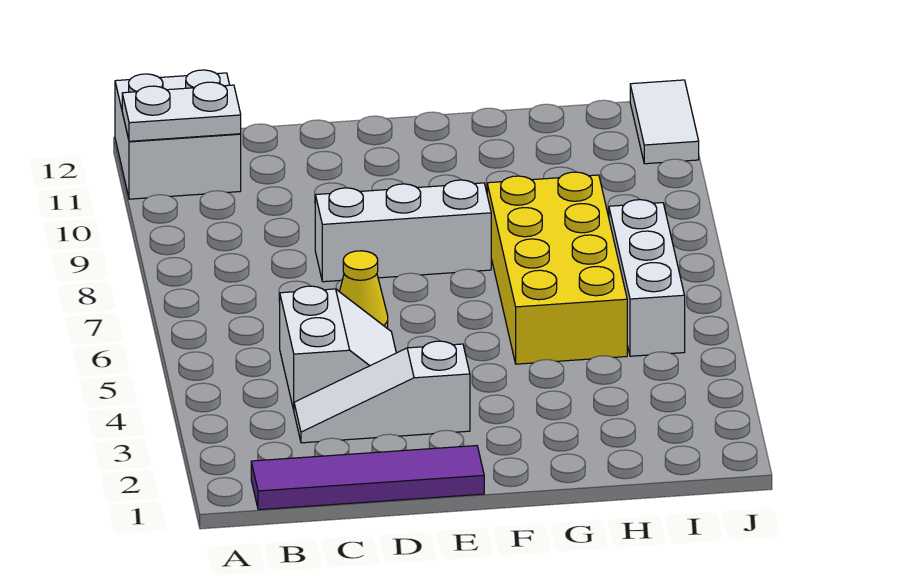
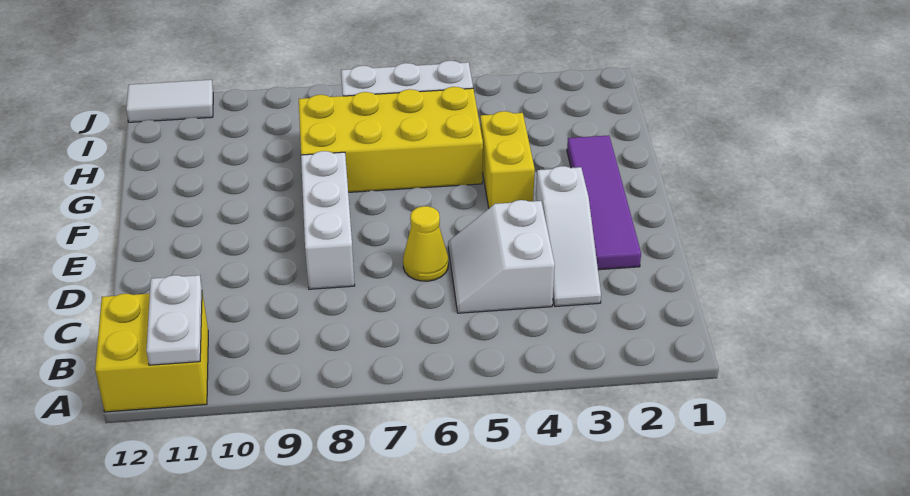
white 2x2 brick [115,70,241,199] -> yellow 2x2 brick [95,292,208,412]
purple 1x4 tile [251,446,484,510] -> purple 1x4 tile moved to [567,135,641,270]
white 2x2 slope [280,286,396,410] -> white 2x2 slope turned to [448,200,555,313]
none -> yellow 1x2 brick [480,111,535,208]

